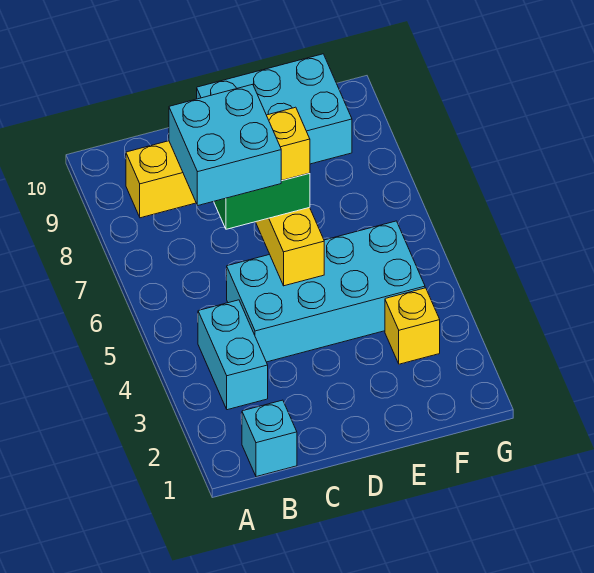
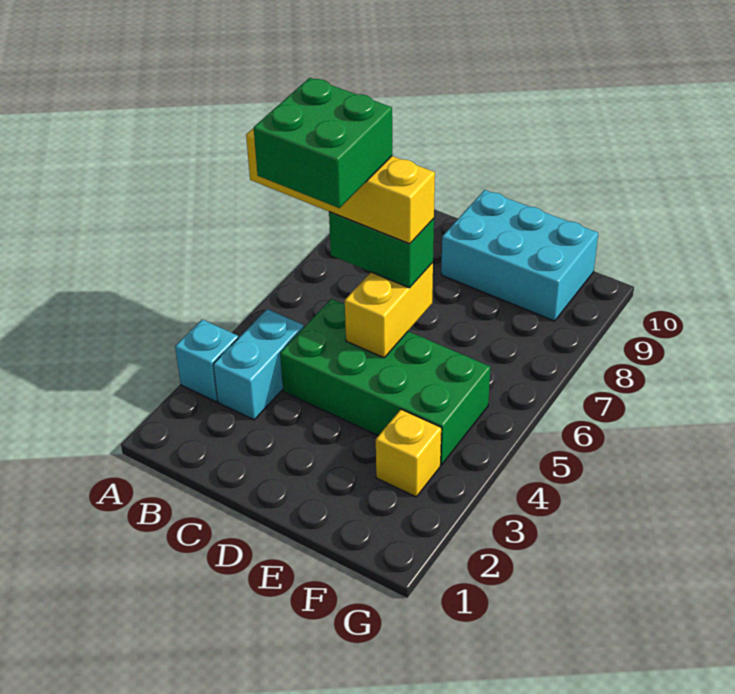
cyan 1x1 brick [242,400,297,477] -> cyan 1x1 brick moved to [175,320,238,402]
cyan 2x2 brick [169,84,281,205] -> green 2x2 brick [254,78,392,208]
cyan 2x4 brick [227,221,425,362] -> green 2x4 brick [280,299,491,465]

